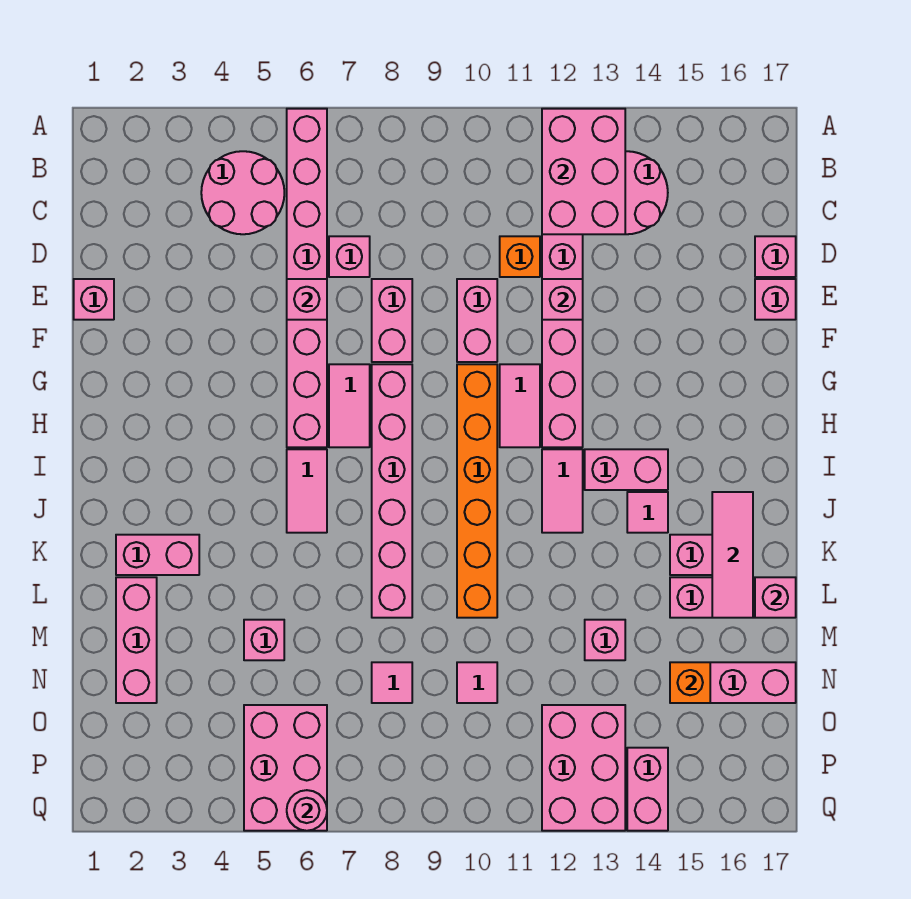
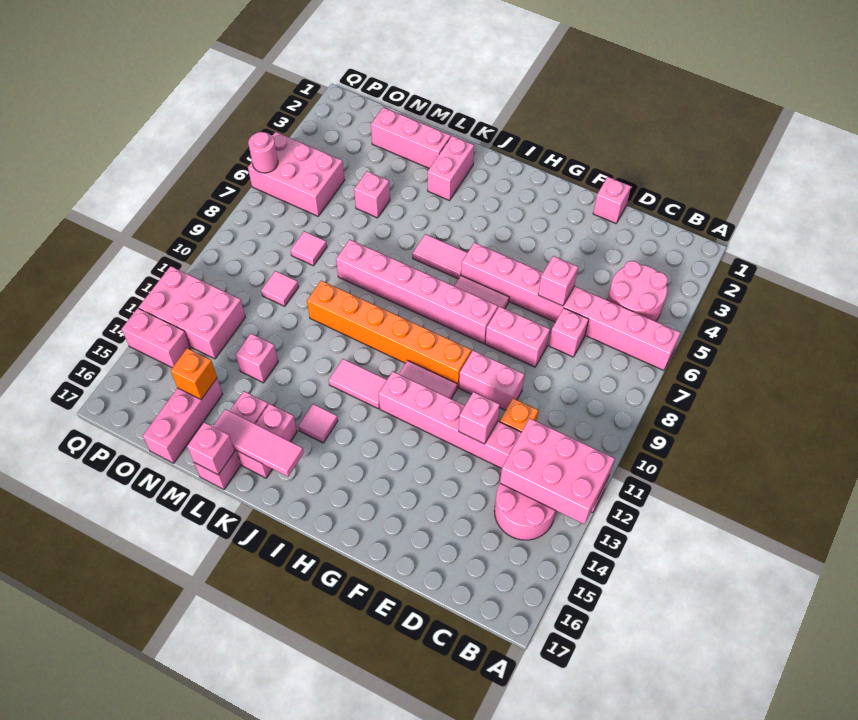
pink 1x1 brick [755,236,796,277] -> none
pink 1x1 brick [755,279,796,320] -> none
pink 1x2 brick [585,449,668,490] -> none

